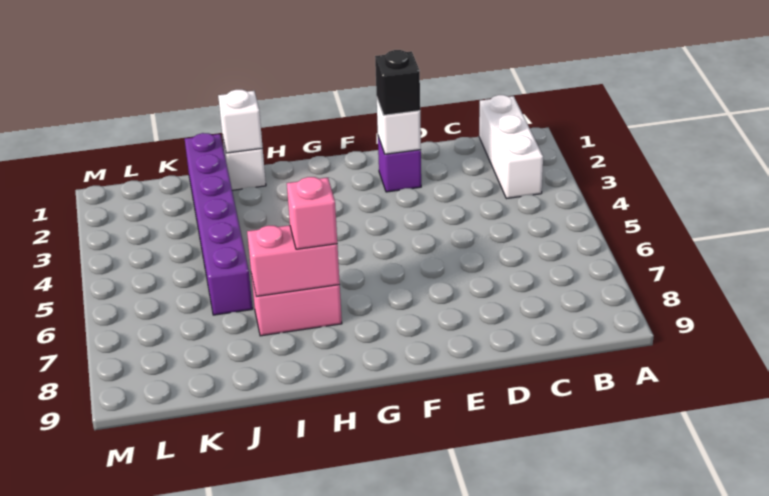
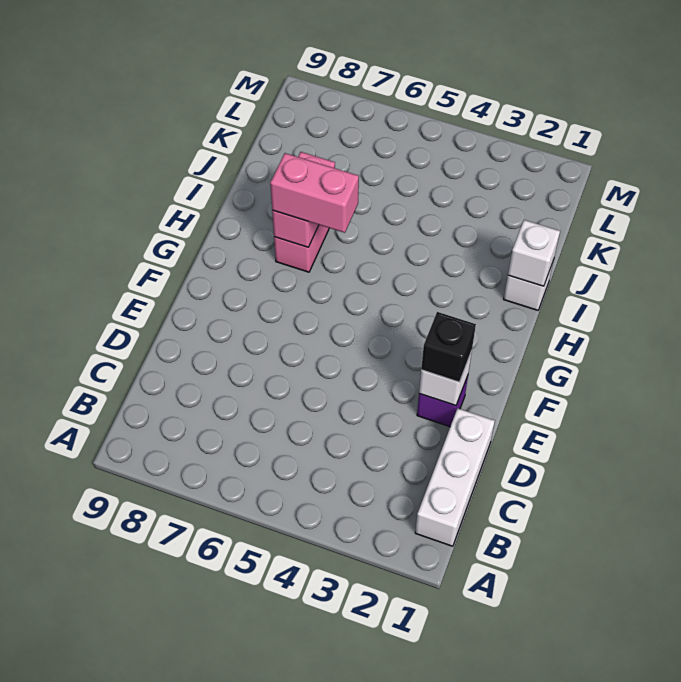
white 1x3 brick [479,95,543,199] -> white 1x3 brick turned to [415,408,495,546]
pink 1x1 brick [287,177,337,249] -> pink 1x2 brick [270,153,359,233]
purple 1x6 brick [185,133,253,315] -> none

